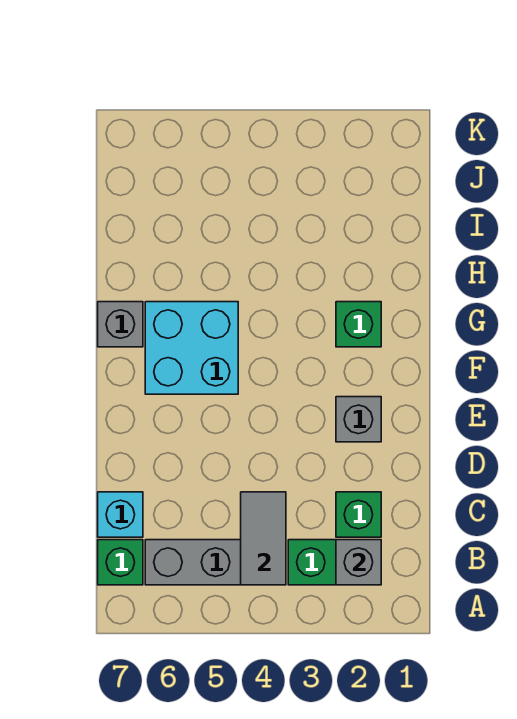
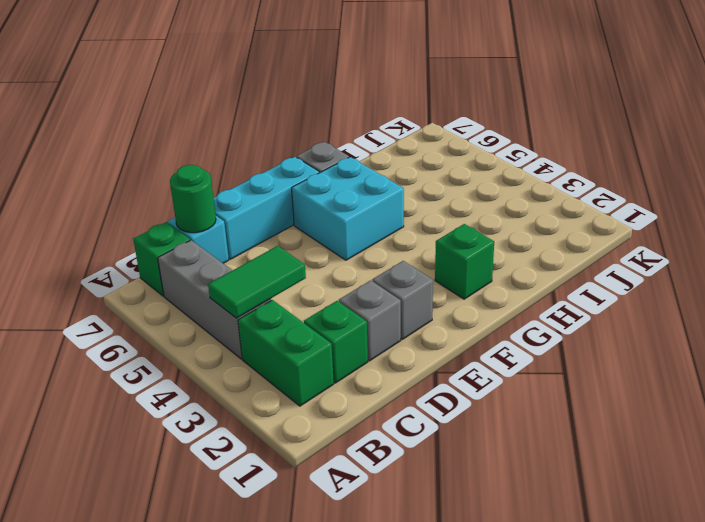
grey 1x1 brick [336,540,381,585] -> grey 1x1 brick moved to [339,280,401,361]
grey 1x2 tile [241,492,286,585] -> green 1x2 tile [208,246,306,318]
none -> green 1x1 round brick [170,165,216,233]
none -> cyan 1x3 brick [214,157,319,259]

